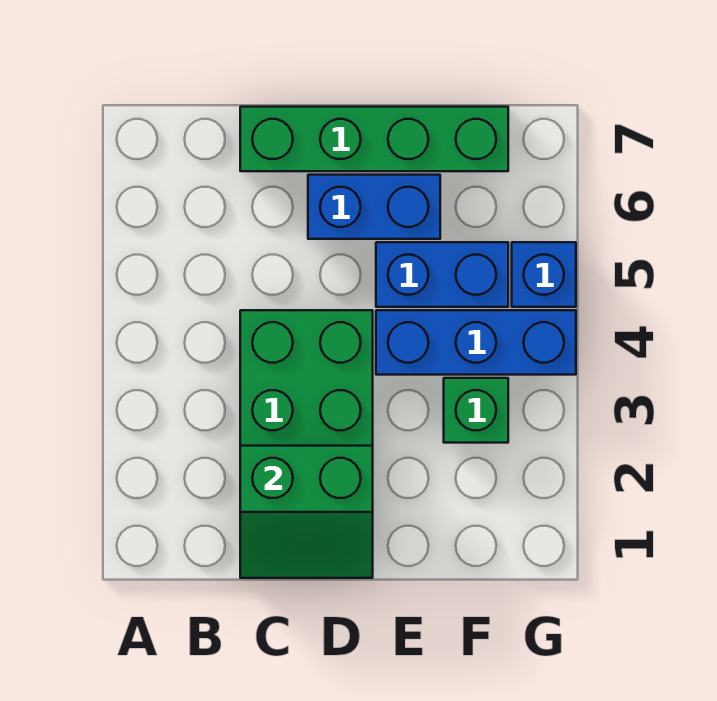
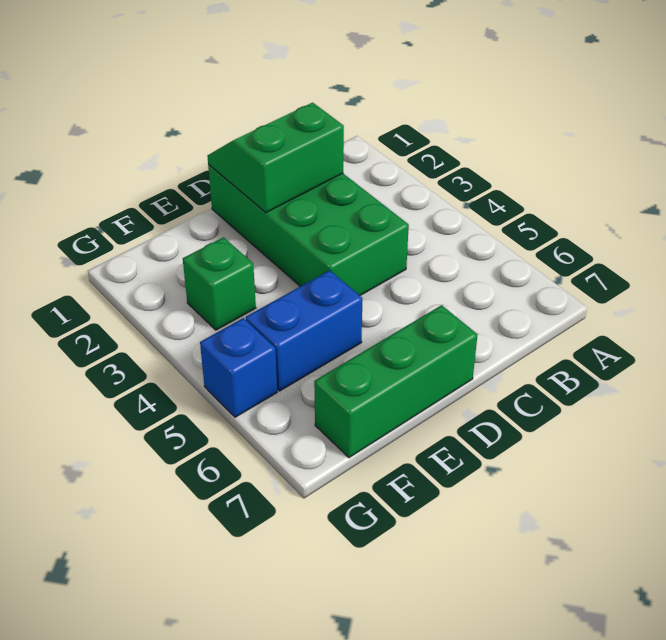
green 1x4 brick [240,107,508,171] -> green 1x3 brick [314,305,477,458]
blue 1x2 brick [308,175,440,239] -> none
blue 1x3 brick [376,310,576,375] -> none

